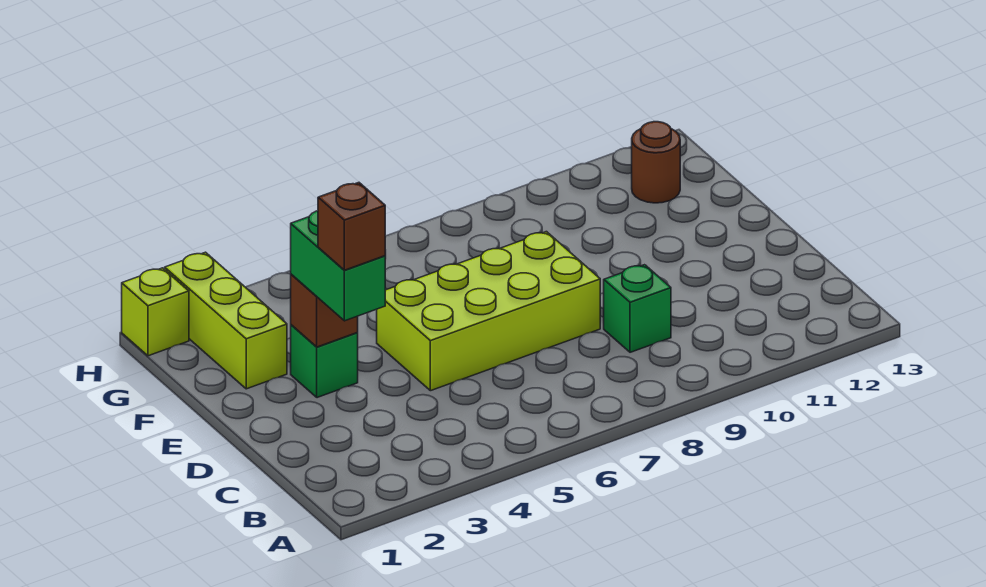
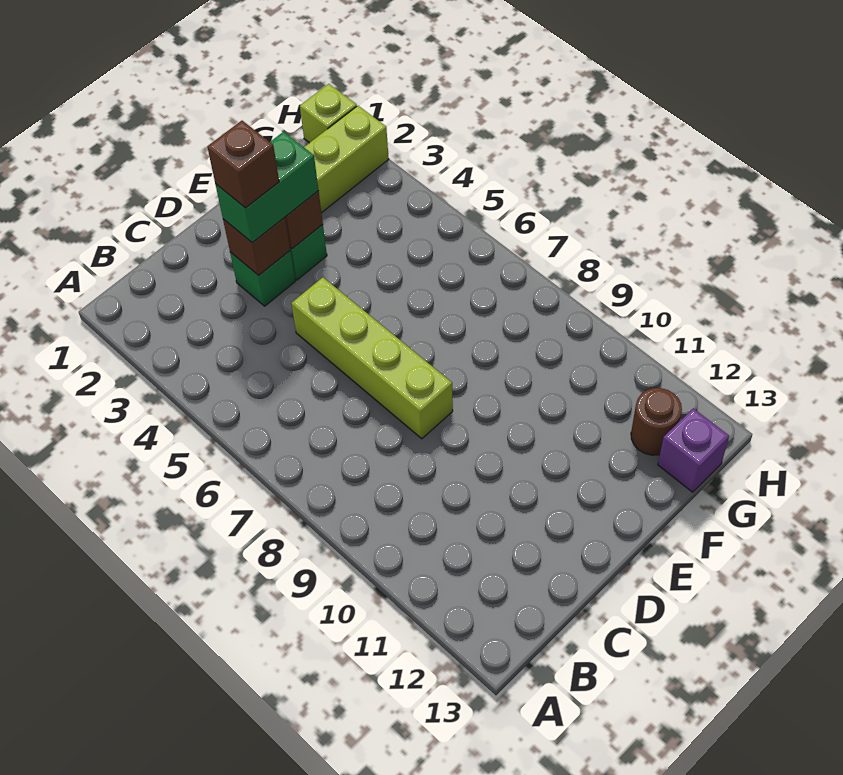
green 1x1 brick [604,265,671,352] -> green 1x1 brick moved to [230,251,295,306]
none -> brown 1x1 brick [223,218,290,275]
lime 2x4 brick [377,232,600,391] -> lime 1x4 brick [291,277,453,439]
none -> purple 1x1 brick [658,408,729,492]

